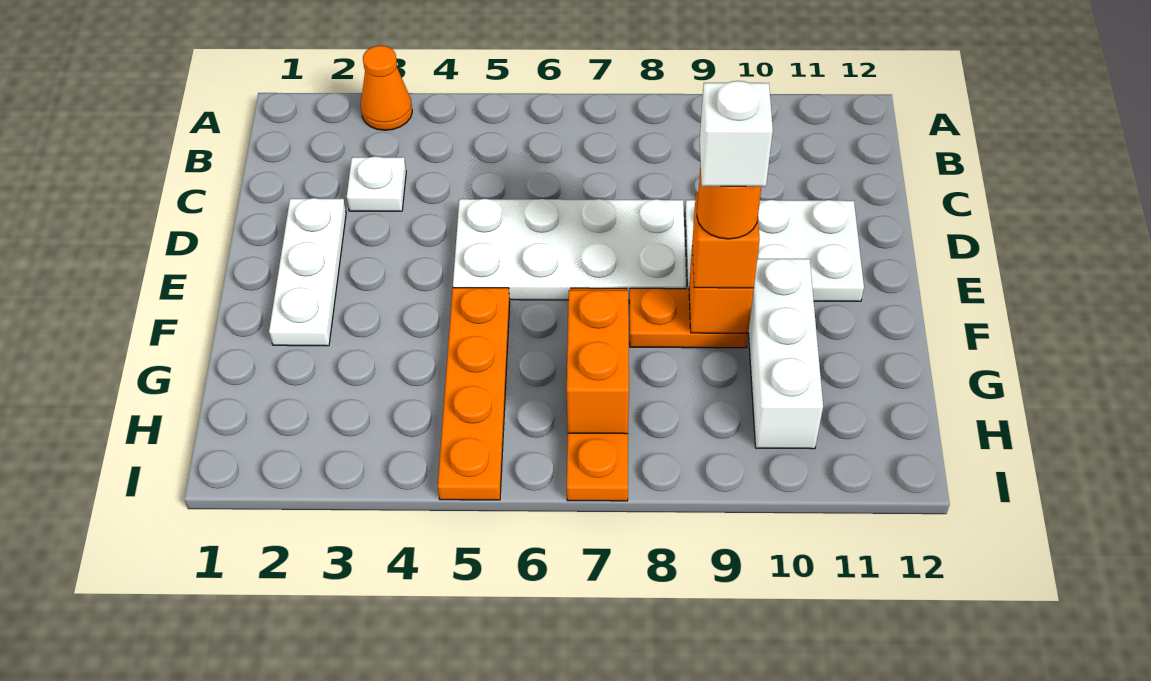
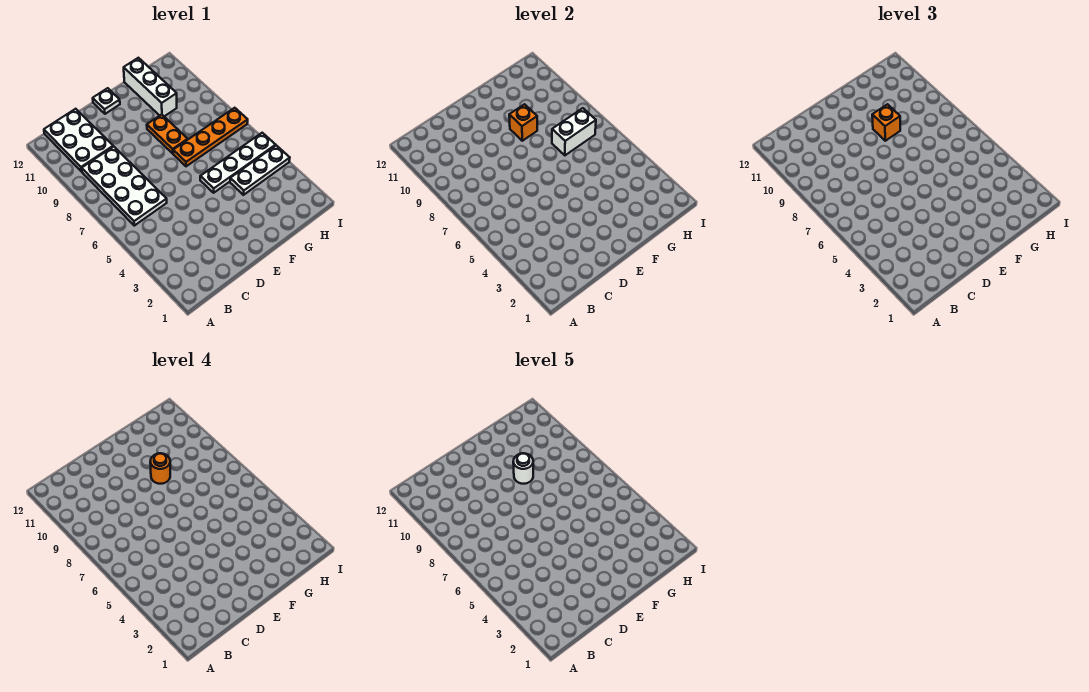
orange 1x1 cone [361,46,412,130] -> none
white 1x1 plate [347,156,406,211] -> white 1x1 plate moved to [93,88,120,114]
white 1x3 plate [269,198,346,346] -> white 1x3 plate moved to [230,145,290,195]
white 2x4 plate [453,199,686,300] -> white 2x4 plate moved to [82,146,167,226]
white 2x3 plate [685,200,864,301] -> white 2x3 plate moved to [44,109,113,171]
orange 1x4 plate [438,288,510,500] -> white 1x4 plate [200,133,276,193]
white 1x1 brick [700,81,773,187] -> white 1x1 round brick [513,453,533,484]
white 1x3 brick [748,259,823,449] -> white 1x3 brick turned to [124,58,177,116]
orange 1x2 brick [567,290,629,434] -> white 1x2 brick [552,108,596,155]

